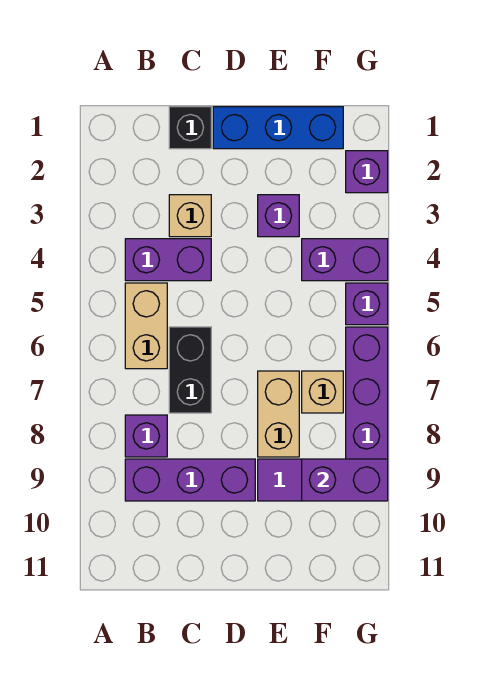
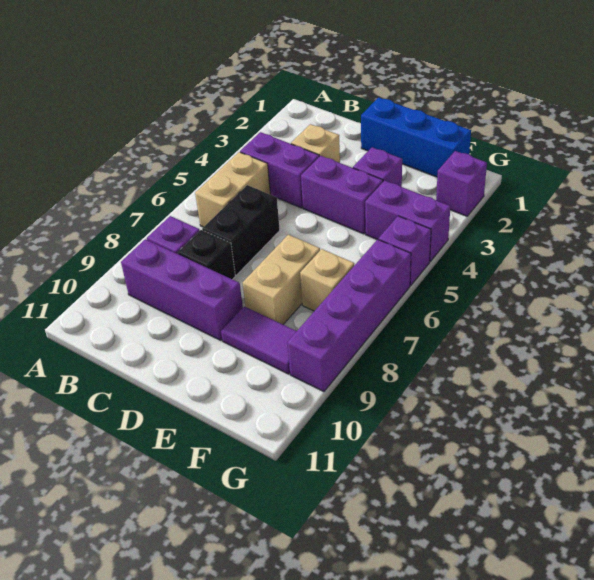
black 1x1 brick [169,107,211,149] -> black 1x1 brick moved to [178,230,235,280]
purple 1x2 brick [302,459,388,501] -> purple 1x2 brick moved to [301,156,383,234]

